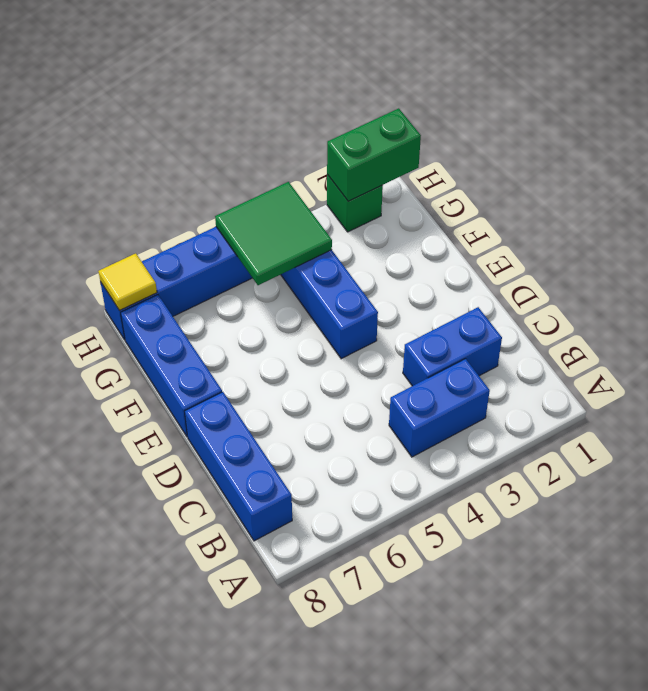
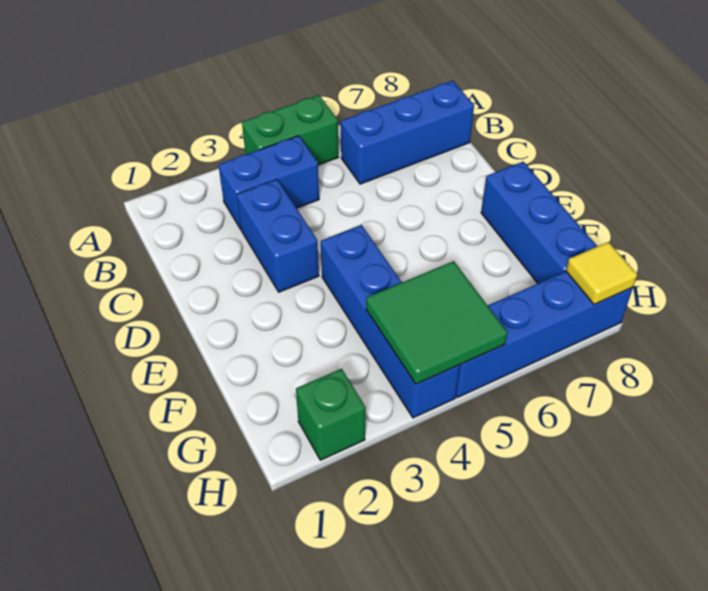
blue 1x3 brick [185,392,292,541] -> blue 1x3 brick turned to [341,81,474,184]
blue 1x2 brick [403,307,502,386] -> blue 1x2 brick turned to [237,179,319,292]
green 1x2 brick [327,108,421,201] -> green 1x2 brick moved to [242,95,338,165]

